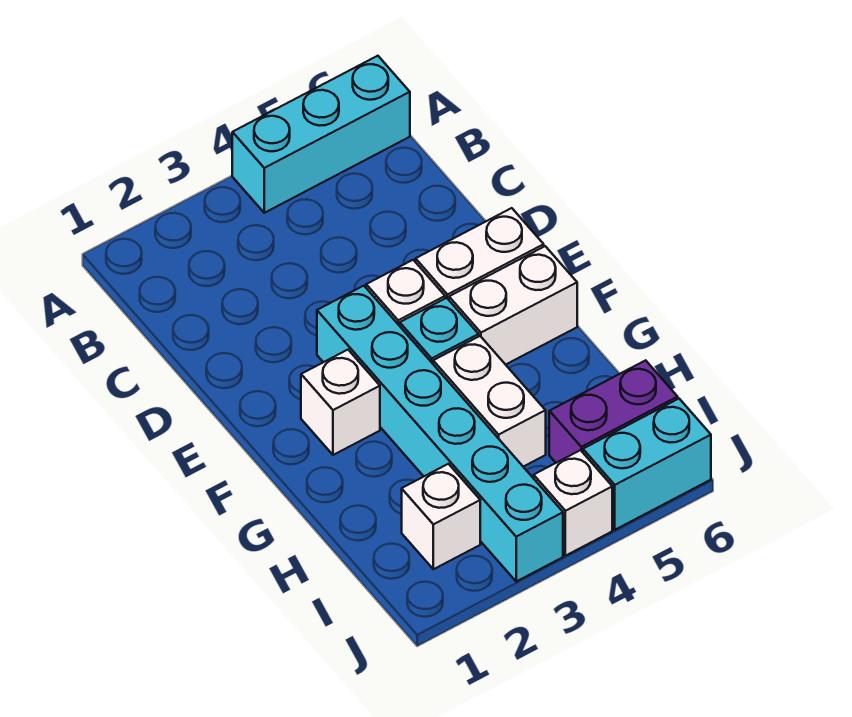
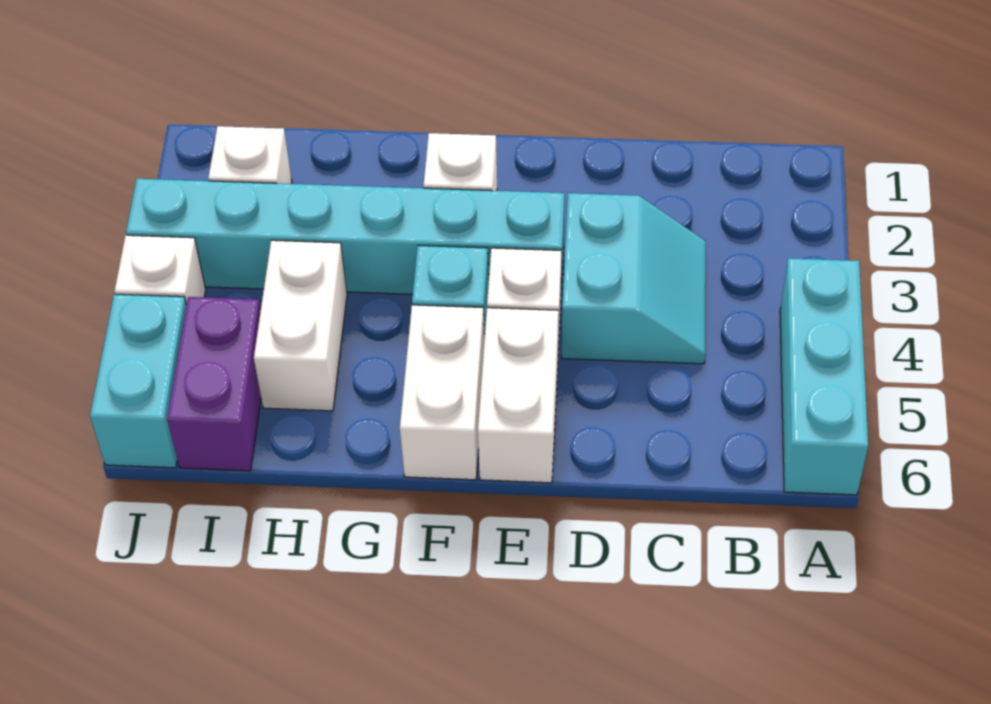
none -> cyan 2x2 slope [562,193,706,364]
white 1x2 brick [433,336,546,467] -> white 1x2 brick turned to [254,240,347,411]

